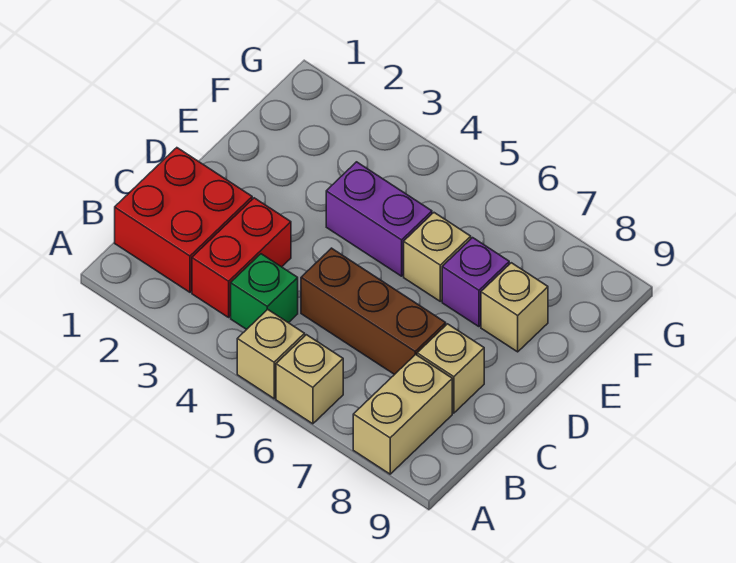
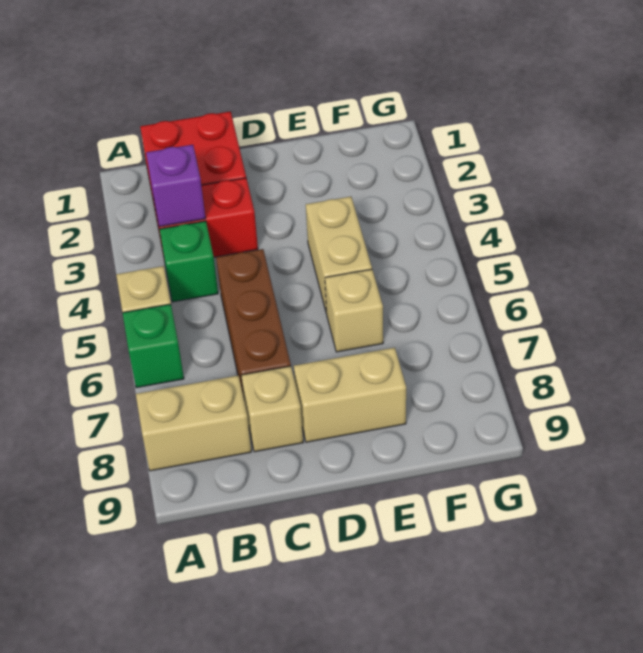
tan 1x1 brick [276,335,343,424] -> green 1x1 brick [123,304,184,388]
purple 1x2 brick [326,162,432,276] -> tan 1x2 brick [306,197,372,313]
purple 1x1 brick [442,238,509,327] -> purple 1x1 brick moved to [146,145,206,227]
tan 1x1 brick [481,263,548,352] -> tan 1x2 brick [294,348,406,442]

